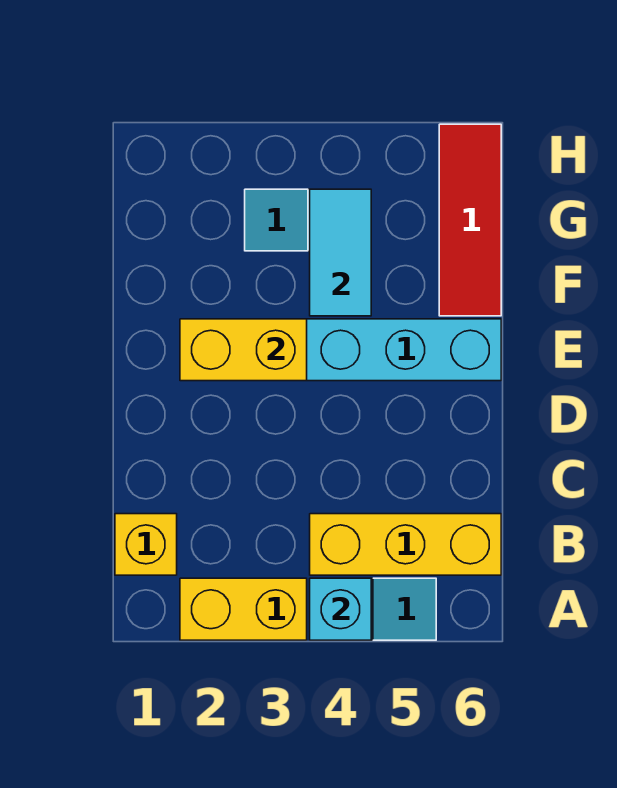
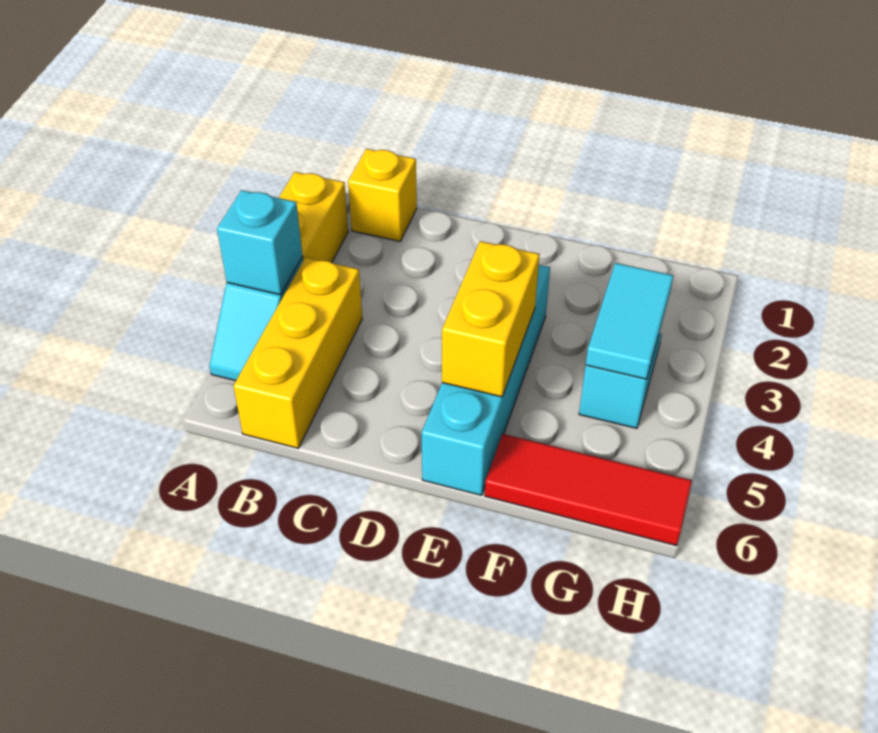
yellow 1x2 brick [180,319,307,381] -> yellow 1x2 brick moved to [442,241,540,397]
cyan 1x2 tile [310,189,371,316] -> cyan 1x2 tile turned to [586,263,673,379]

